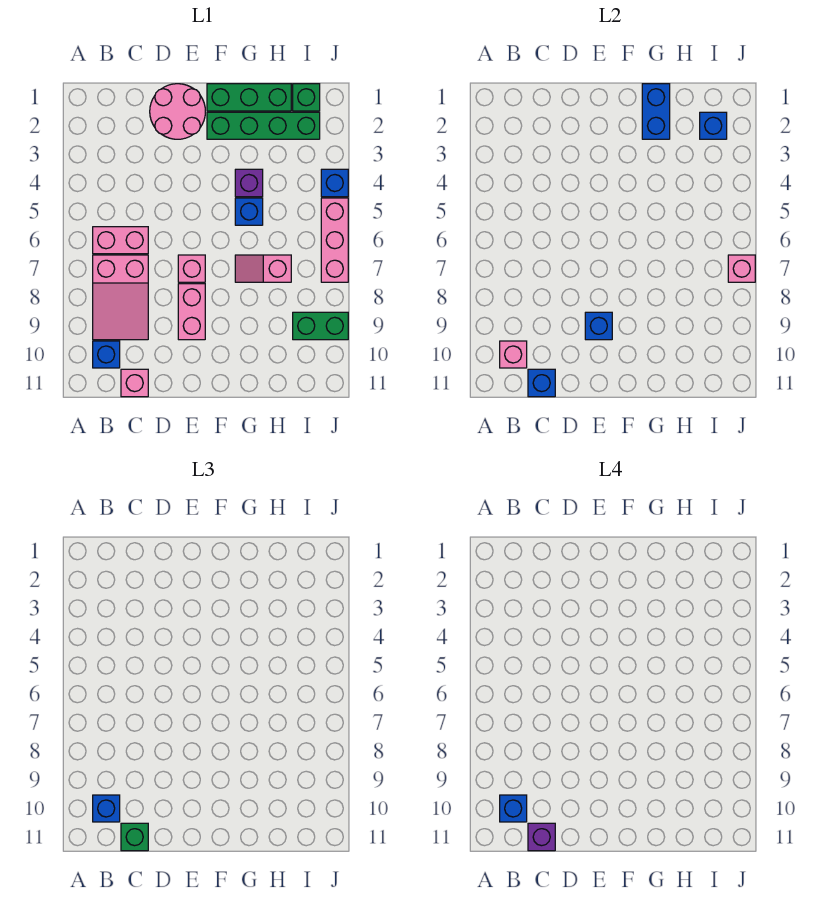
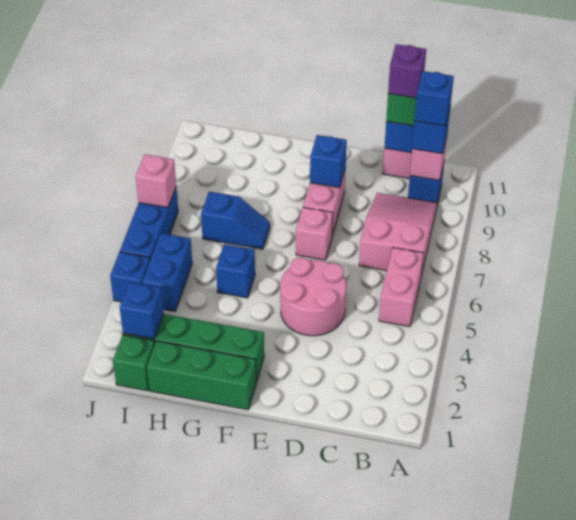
pink 1x2 brick [93,227,148,254] -> pink 1x2 brick turned to [379,248,424,327]
pink 2x2 round brick [150,84,205,139] -> pink 2x2 round brick moved to [280,258,346,336]
blue 1x2 brick [642,84,670,139] -> blue 1x2 brick moved to [142,233,192,312]
purple 1x1 brick [235,169,263,197] -> none
pink 1x2 slope [235,255,291,282] -> blue 1x2 slope [201,192,270,249]
green 1x2 brick [293,312,348,340] -> none
pink 1x3 brick [321,198,348,282] -> blue 1x3 brick [120,188,178,260]

